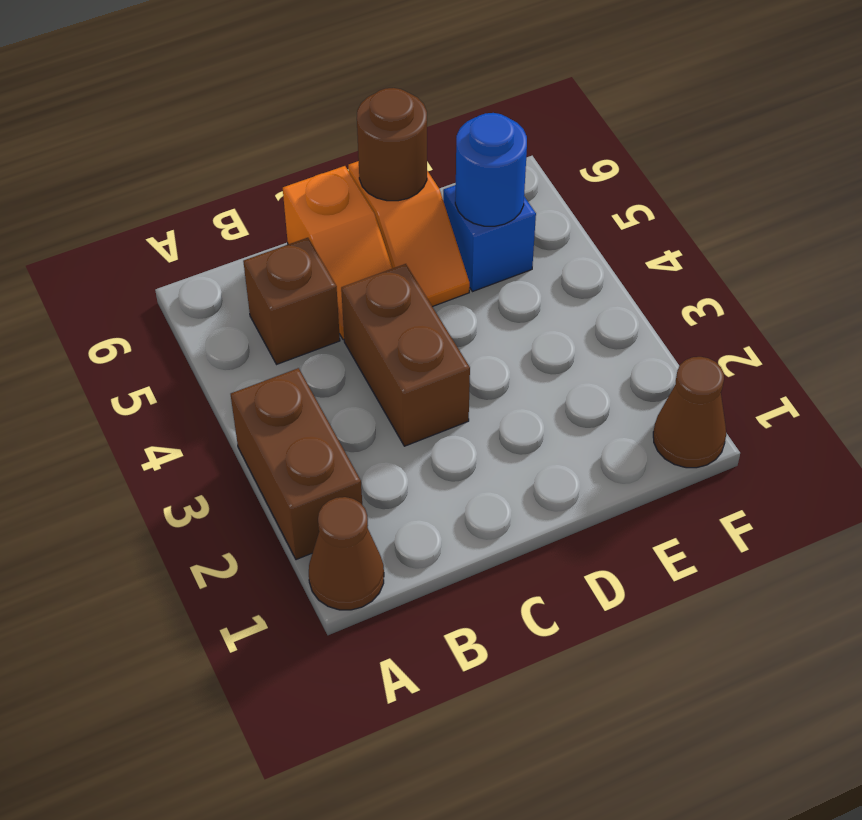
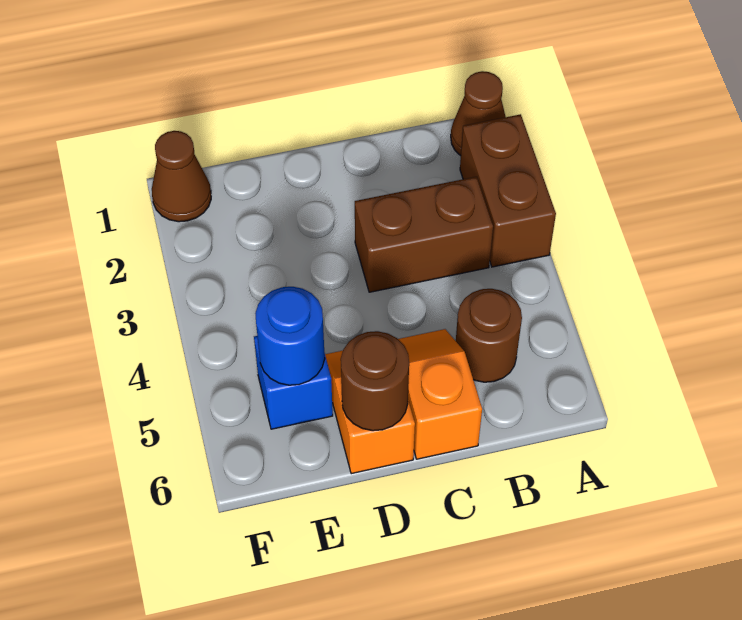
brown 1x1 brick [243,238,340,364] -> brown 1x1 round brick [456,289,522,382]
brown 1x2 brick [341,264,470,446] -> brown 1x2 brick turned to [355,177,493,292]

